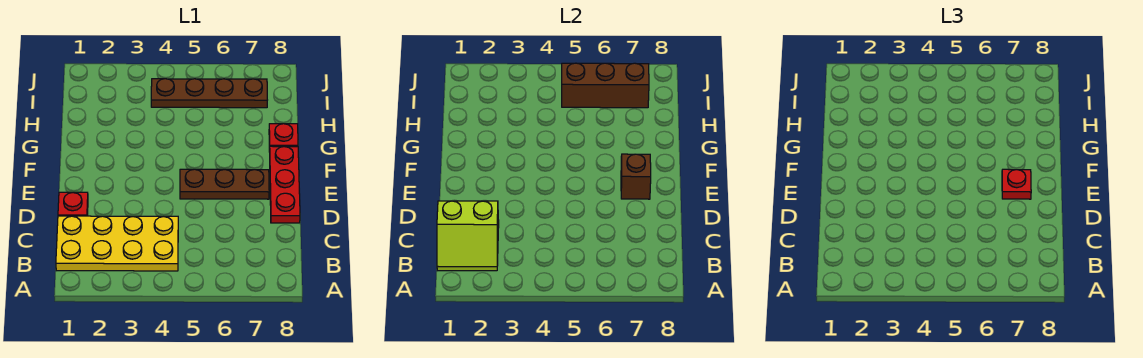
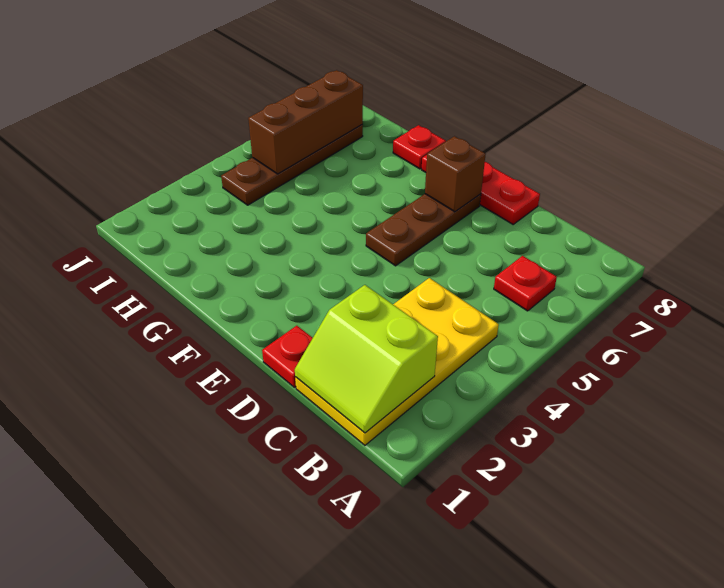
lime 2x2 slope [437,201,499,271] -> lime 2x2 slope turned to [295,285,438,433]
red 1x1 plate [1002,169,1031,199] -> red 1x1 plate moved to [494,256,557,311]

